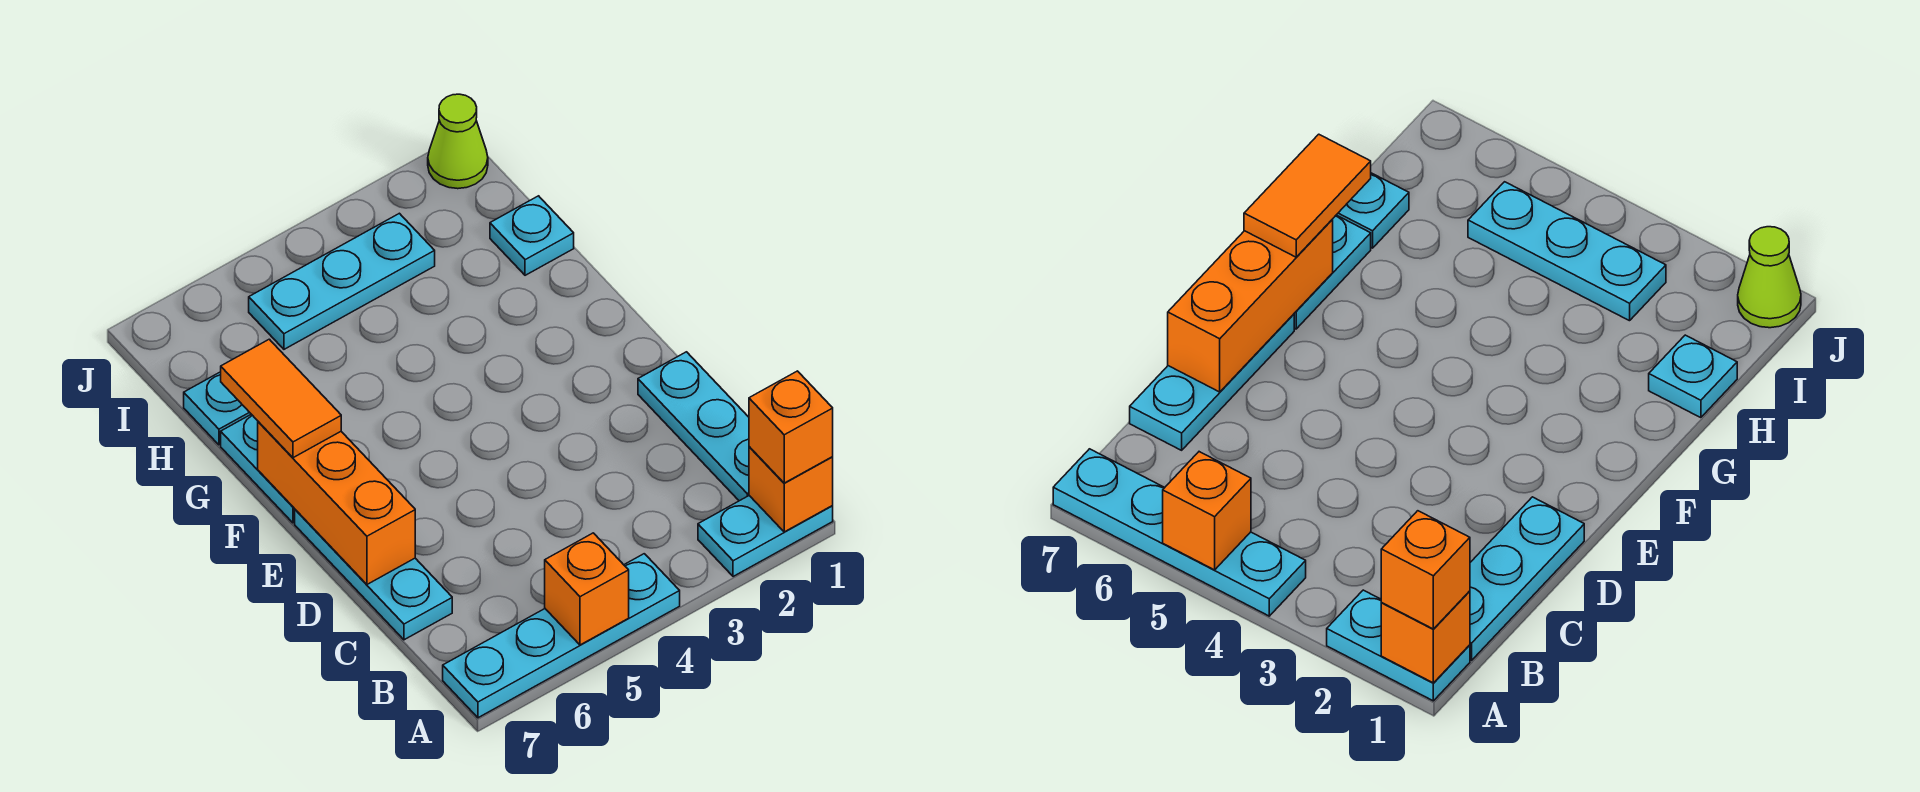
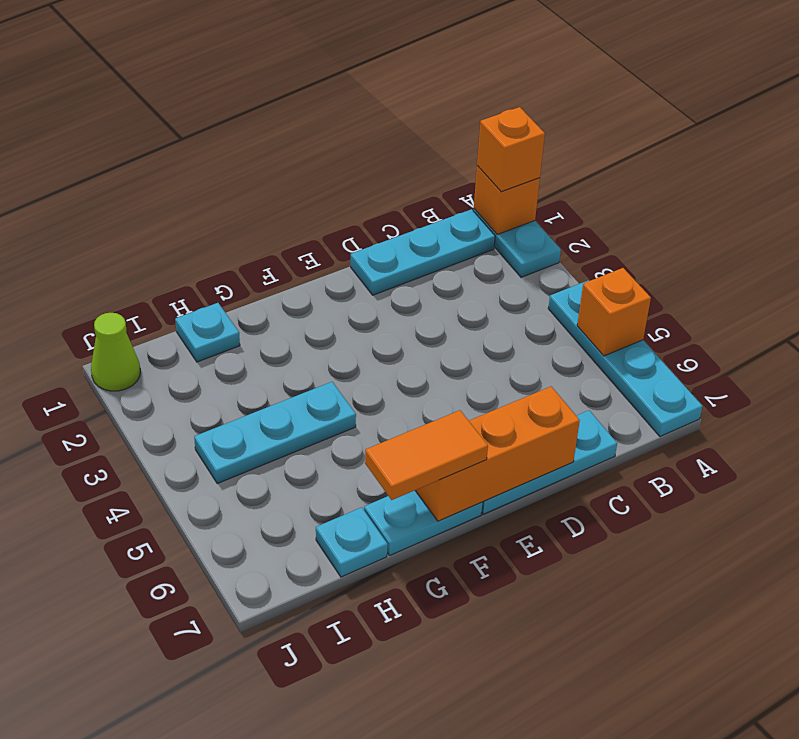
cyan 1x3 plate [249,213,435,349] -> cyan 1x3 plate turned to [194,382,356,483]

